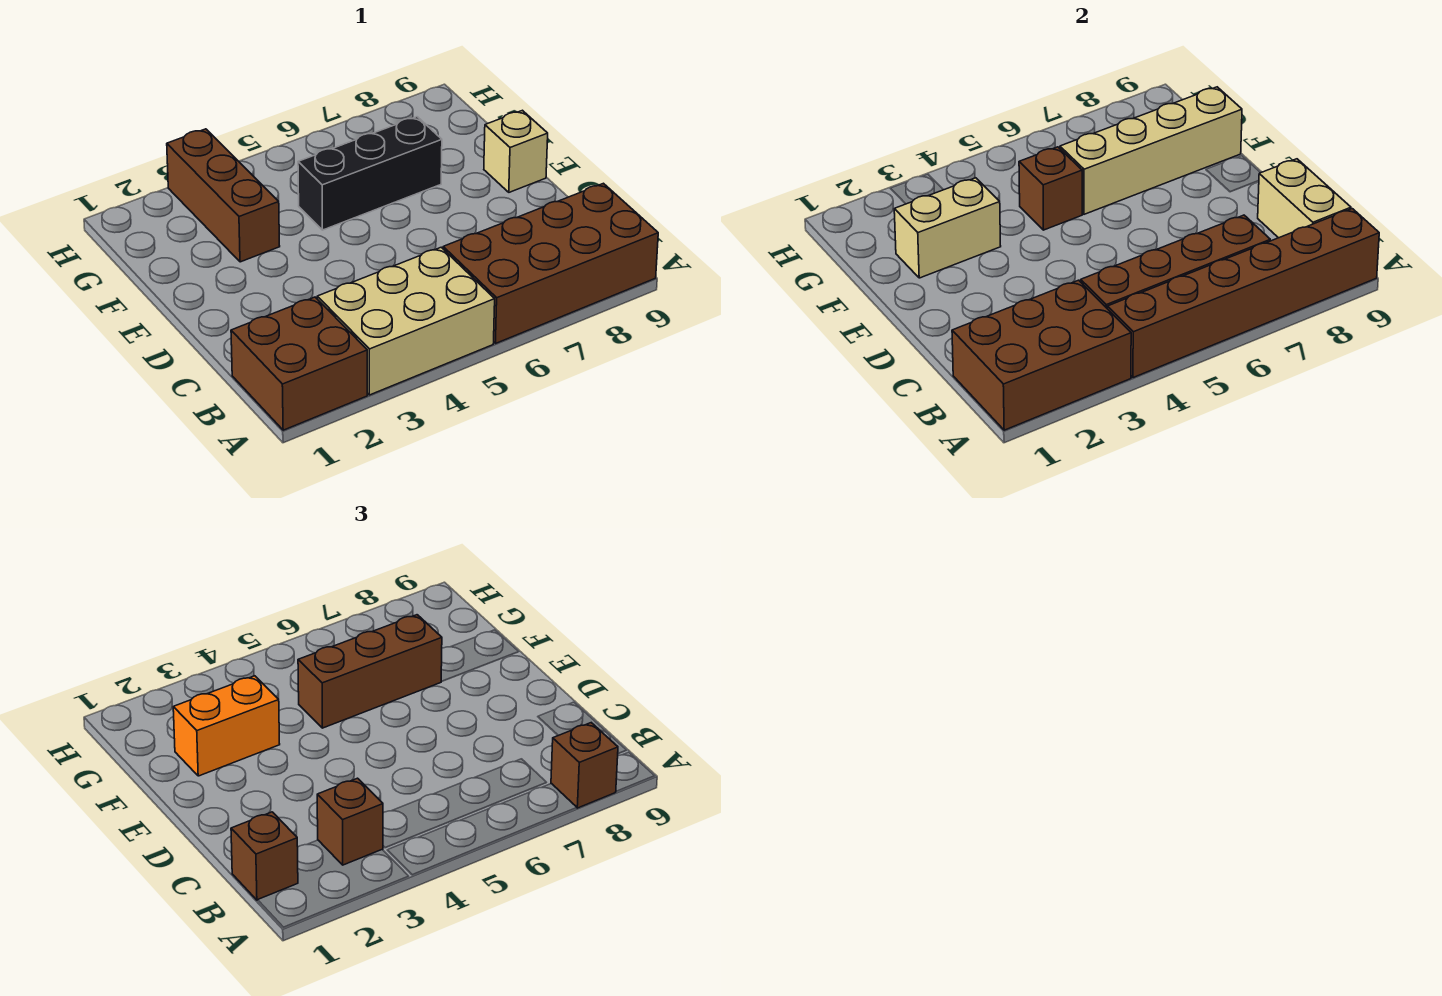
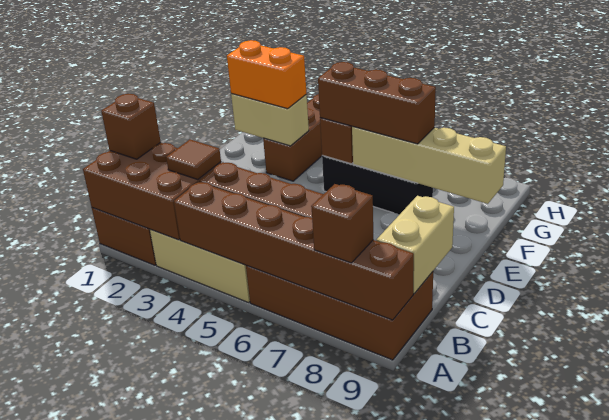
brown 1x1 brick [317,778,383,865] -> brown 1x1 tile [166,139,221,180]
tan 1x1 brick [484,110,548,192] -> none

